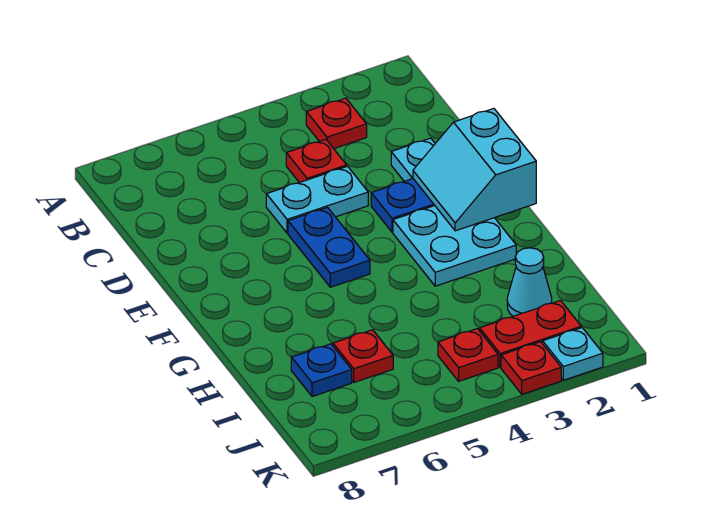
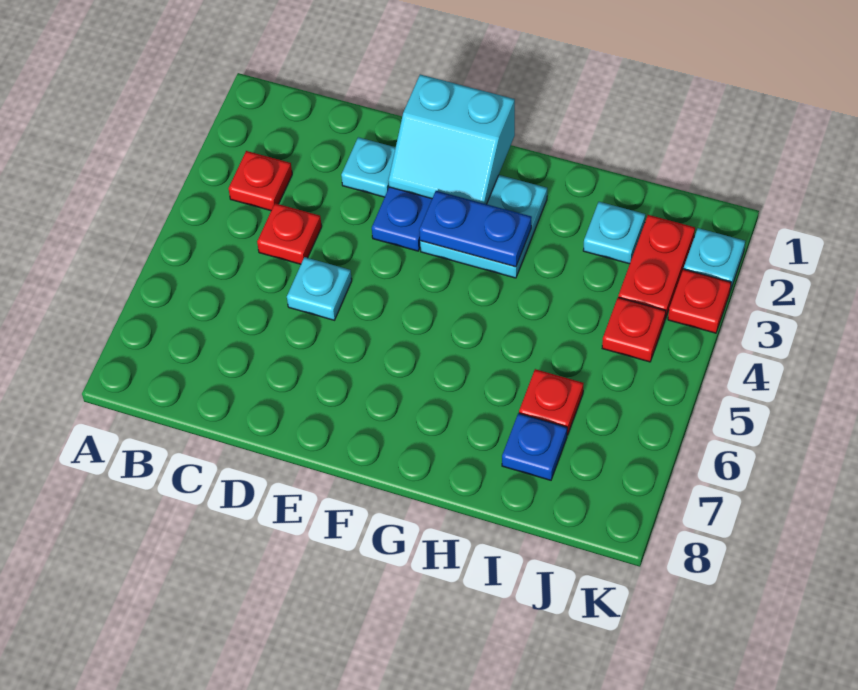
cyan 1x2 plate [266,166,368,233] -> cyan 1x1 plate [287,257,352,320]
blue 1x2 plate [288,208,370,287] -> blue 1x2 plate moved to [419,191,532,267]
cyan 1x1 cone [507,248,552,316] -> cyan 1x1 plate [583,202,645,264]

